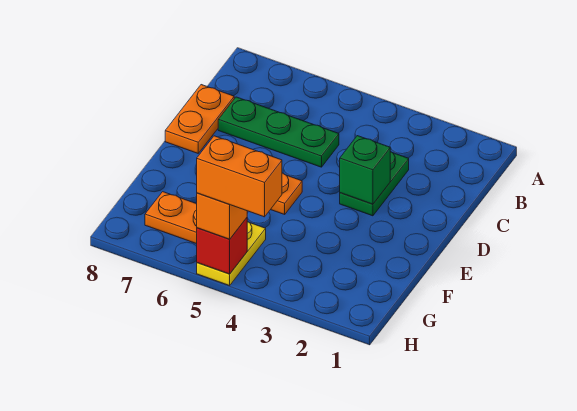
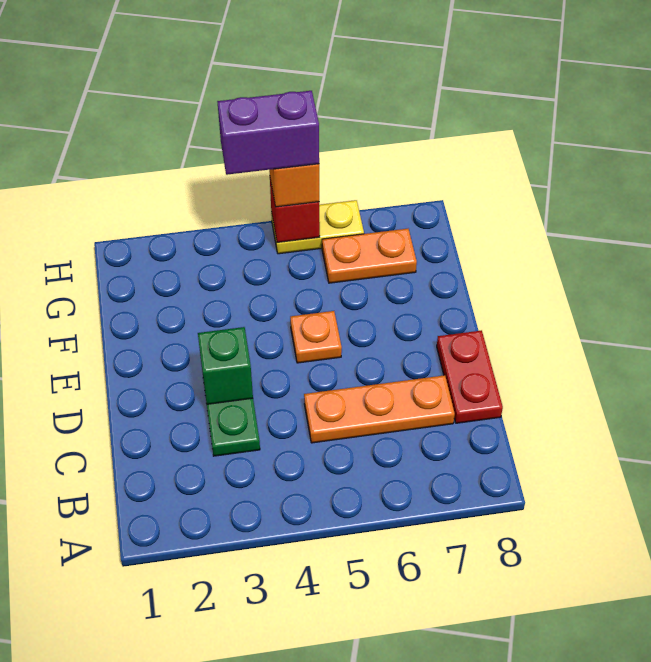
green 1x3 plate [218,97,339,167] -> orange 1x3 plate [304,375,455,443]
orange 1x2 plate [165,85,234,153] -> red 1x2 plate [437,330,503,423]
yellow 1x2 plate [197,221,266,286] -> yellow 1x2 plate turned to [271,200,364,254]
orange 1x2 brick [197,136,282,217] -> purple 1x2 brick [217,91,319,175]

